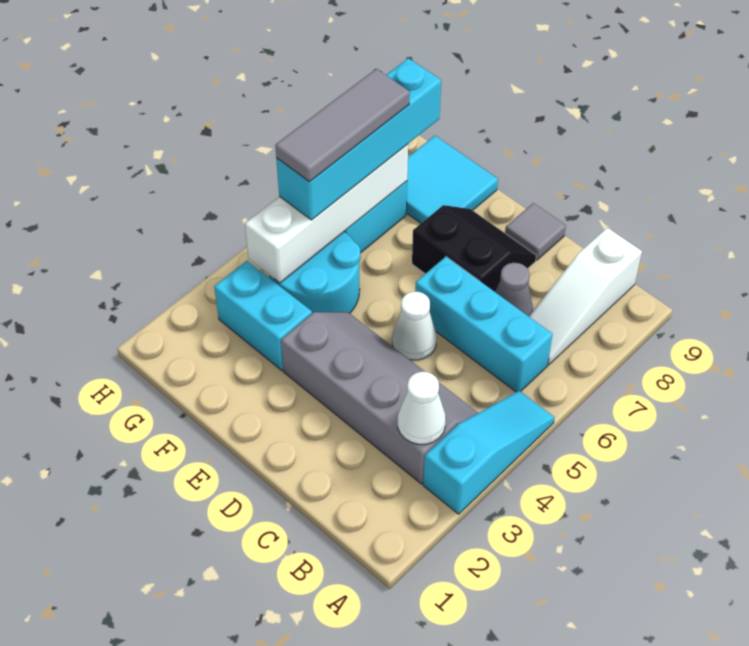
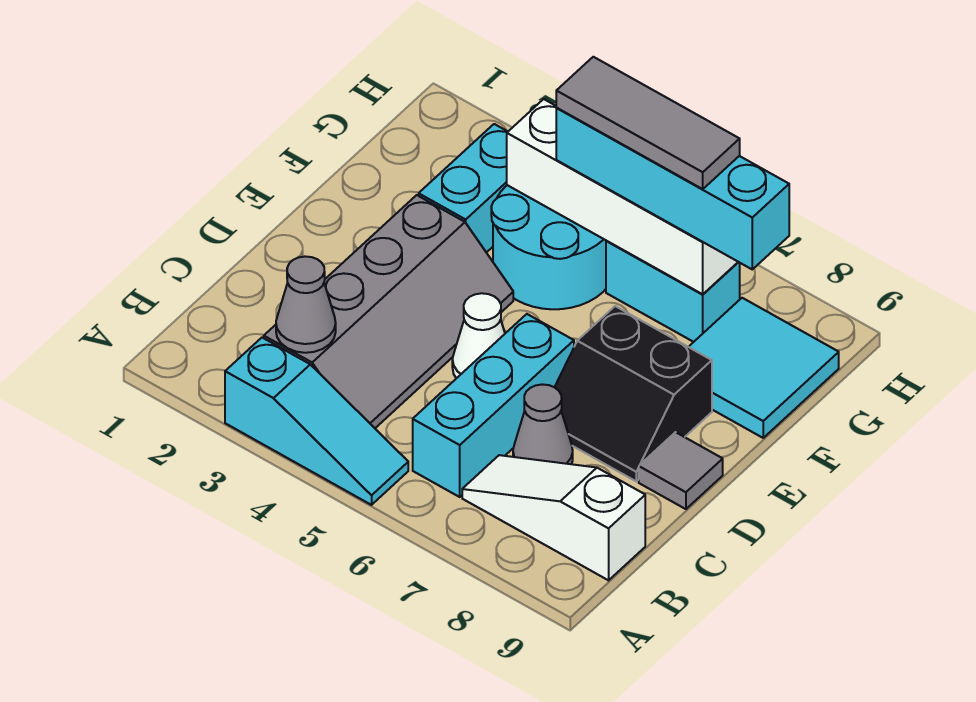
white 1x1 cone [398,372,446,444] -> grey 1x1 cone [276,256,336,353]
black 2x2 slope [412,205,536,292] -> black 2x2 slope turned to [555,306,712,481]

